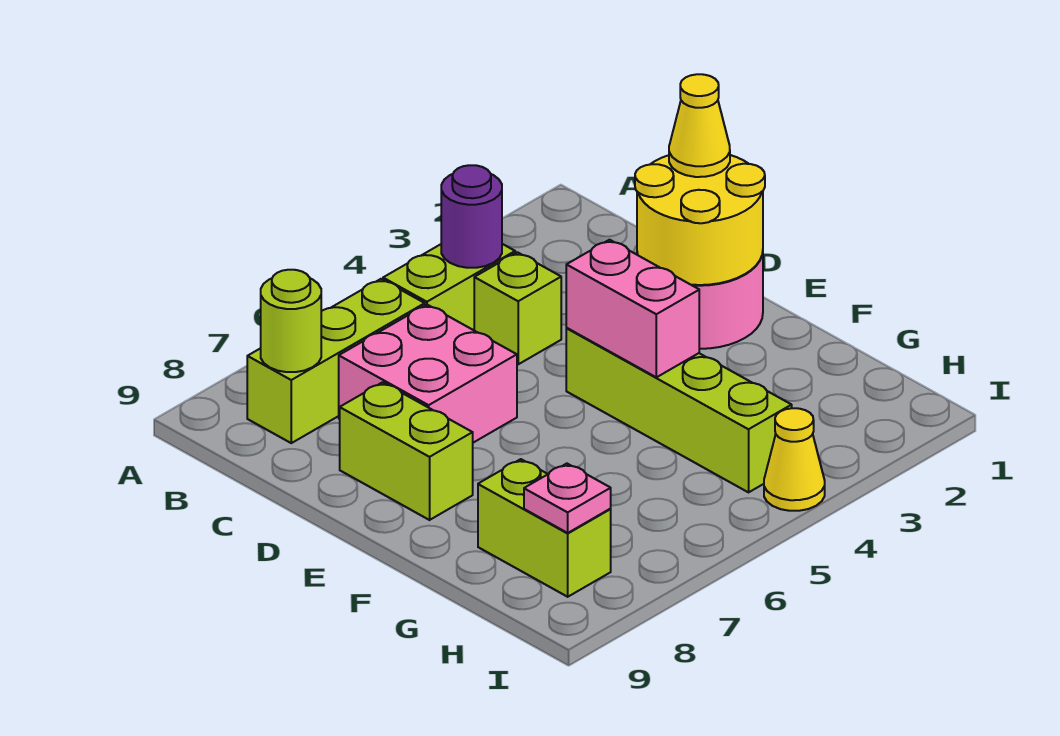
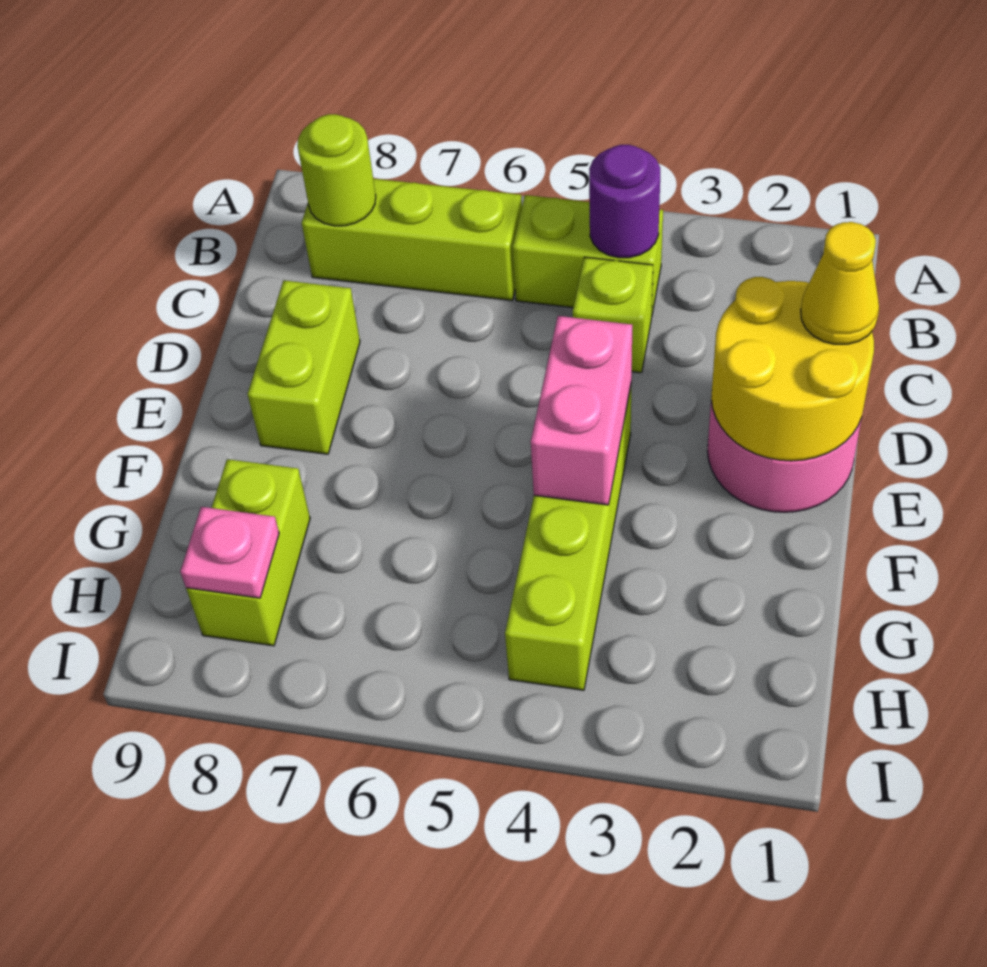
pink 2x2 brick [339,305,517,443] -> none
yellow 1x1 cone [764,408,825,511] -> none

